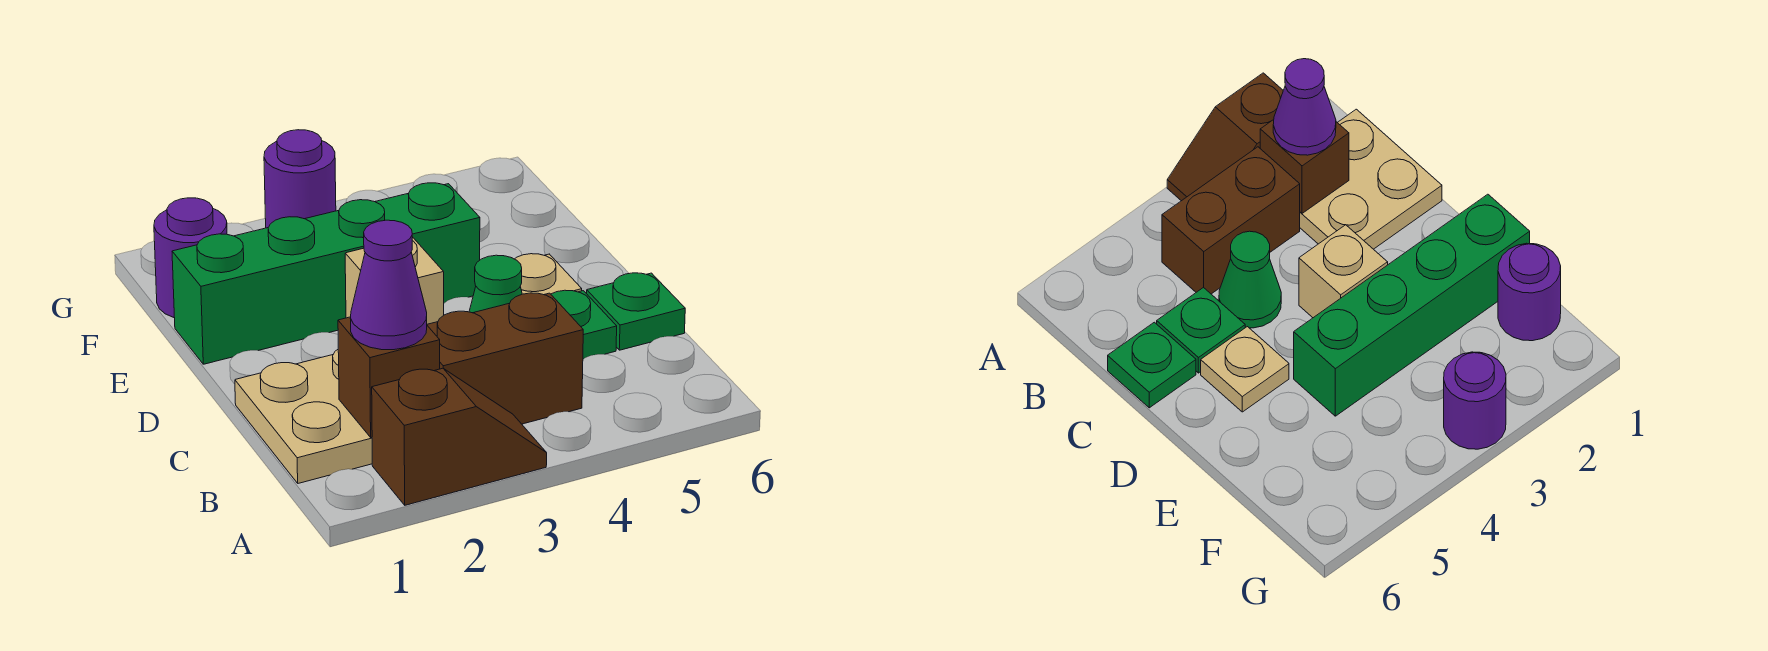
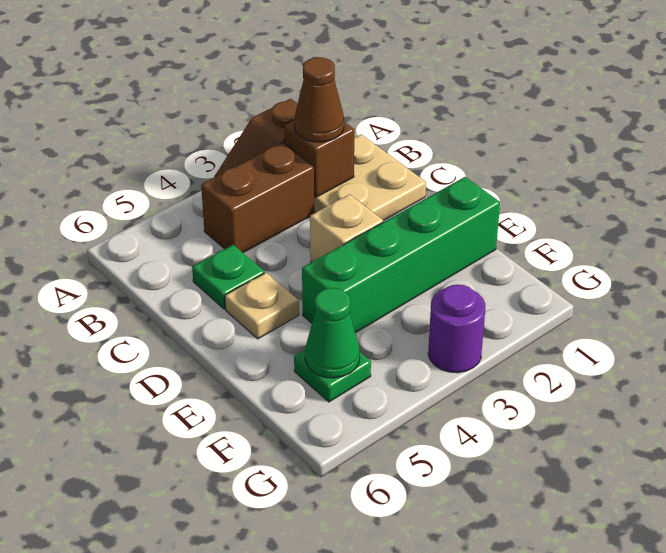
purple 1x1 cone [350,220,427,350] -> brown 1x1 cone [294,57,344,142]
green 1x1 cone [469,255,522,313] -> green 1x1 cone moved to [305,288,360,378]
green 1x1 plate [587,273,685,350] -> green 1x1 plate moved to [294,350,371,402]
purple 1x1 round brick [154,198,227,318] -> none

